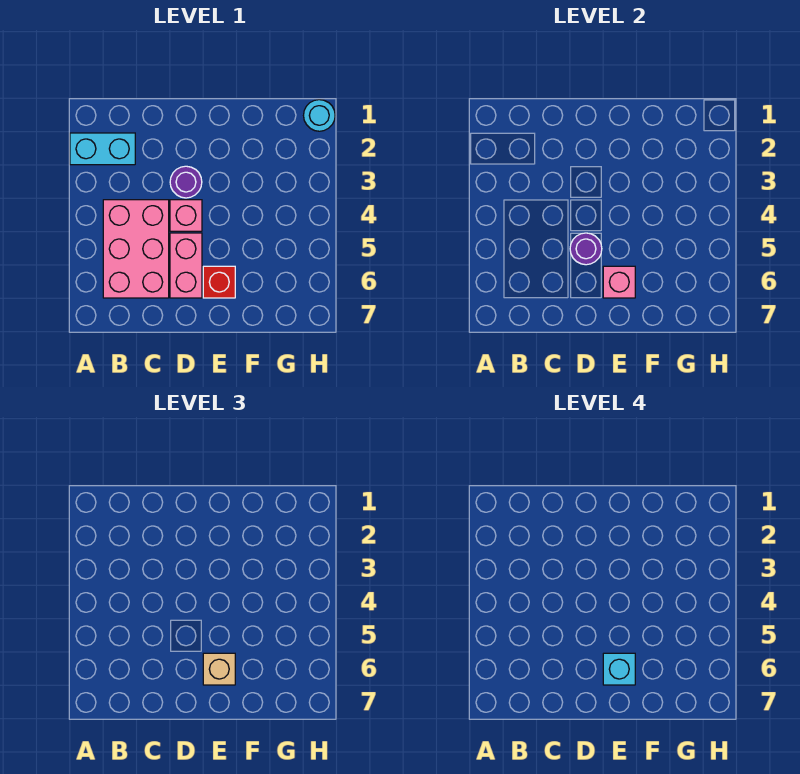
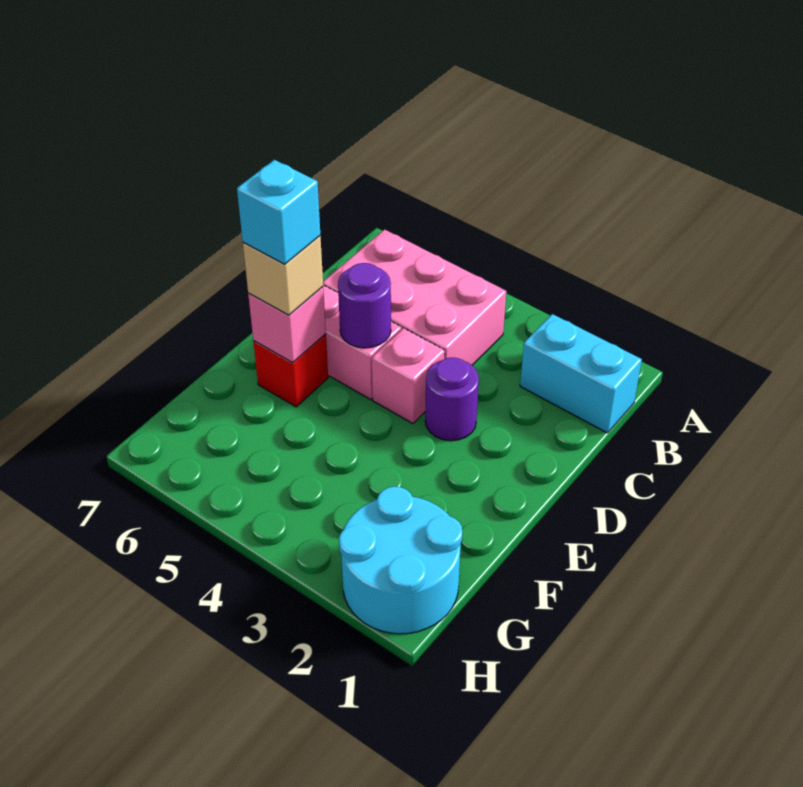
cyan 1x2 brick [70,133,135,165] -> cyan 1x2 brick turned to [520,314,642,433]
cyan 1x1 round brick [304,100,335,131] -> cyan 2x2 round brick [339,486,462,634]

